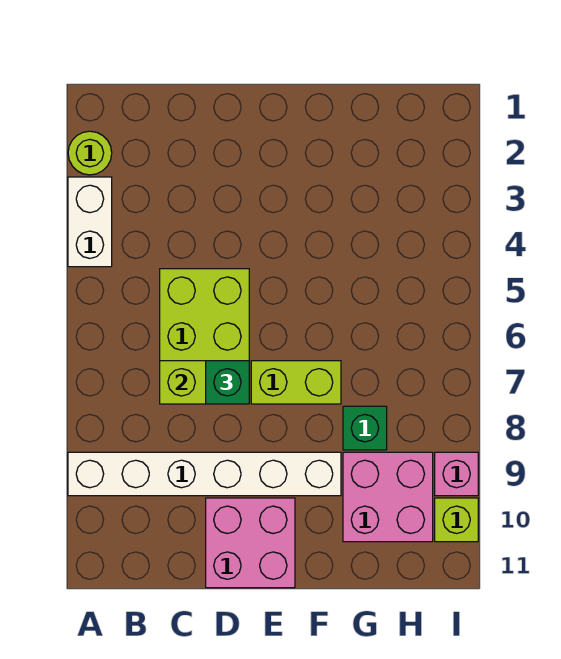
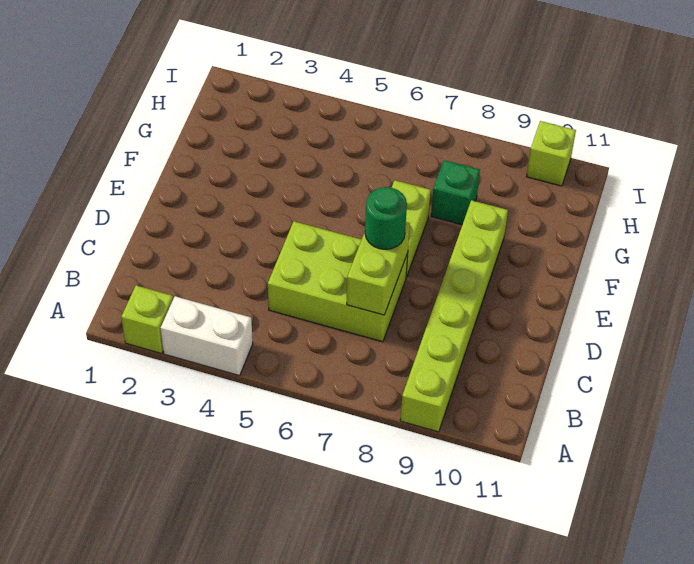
lime 1x1 round brick [68,131,112,175] -> lime 1x1 brick [121,286,173,354]
white 1x6 brick [68,452,341,496] -> lime 1x6 brick [400,200,508,432]
green 1x1 brick [206,361,249,404] -> green 1x1 round brick [365,187,407,249]
pink 2x2 brick [206,498,295,588] -> none
pink 2x2 brick [343,452,433,542] -> none
pink 1x1 brick [435,452,478,496] -> none

